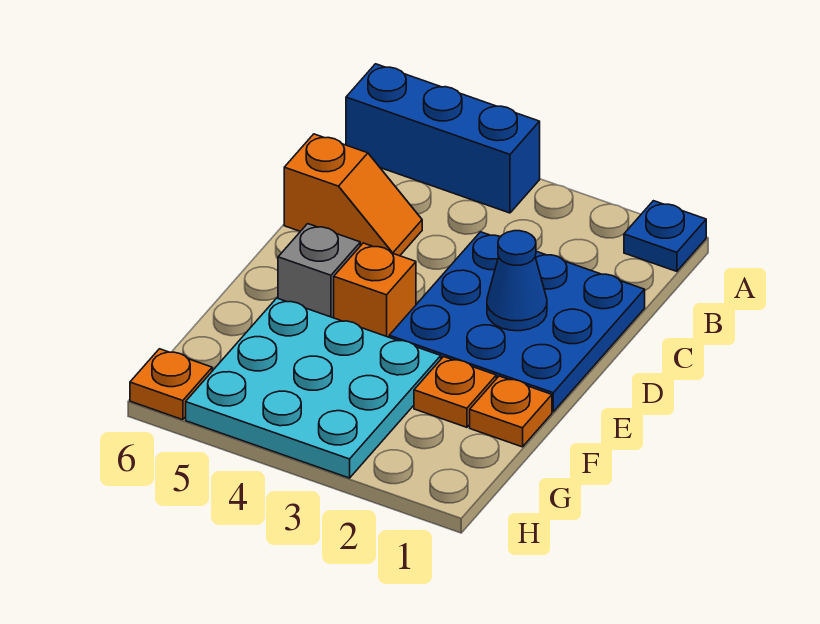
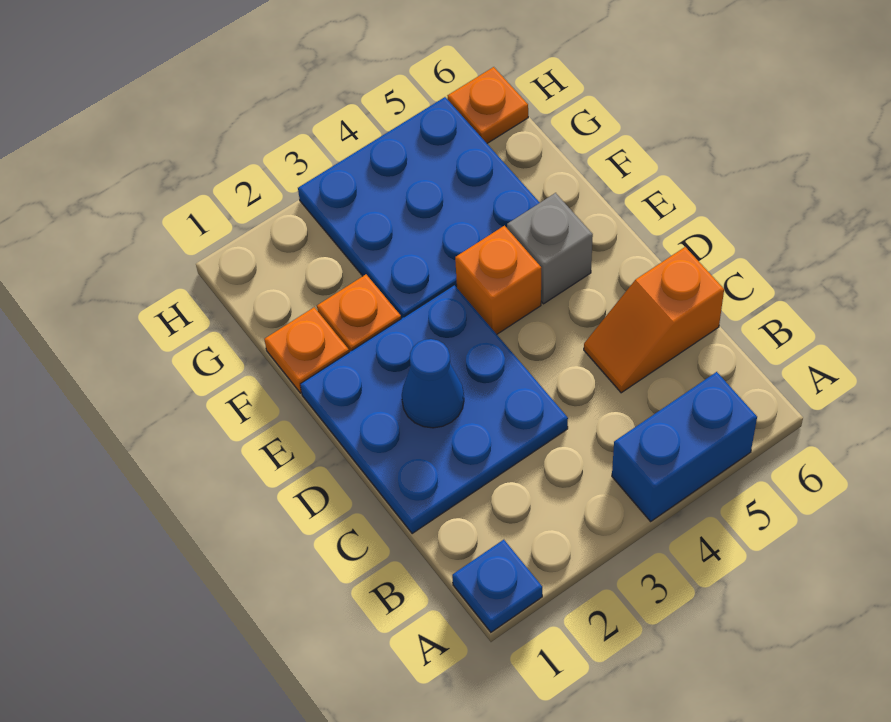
blue 1x3 brick [346,64,540,213] -> blue 1x2 brick [612,372,757,521]
cyan 3x3 plate [186,298,441,478] -> blue 3x3 plate [298,97,540,319]

